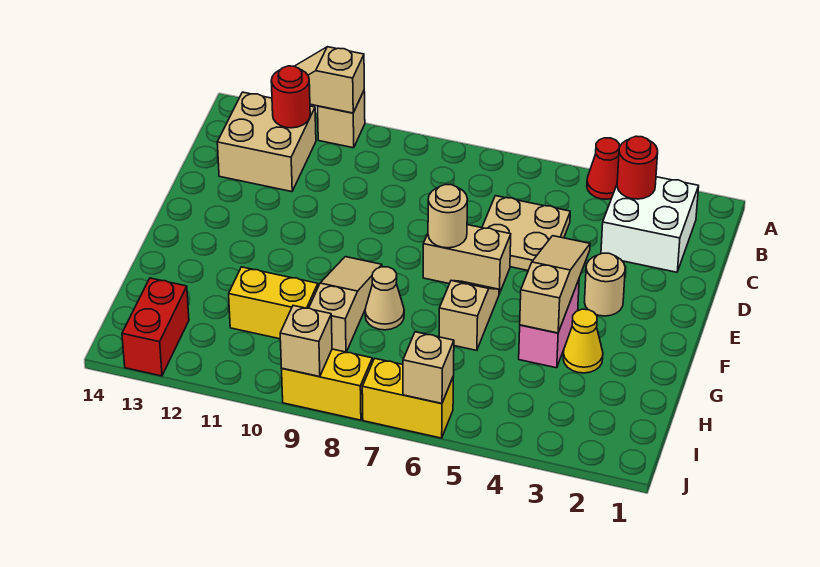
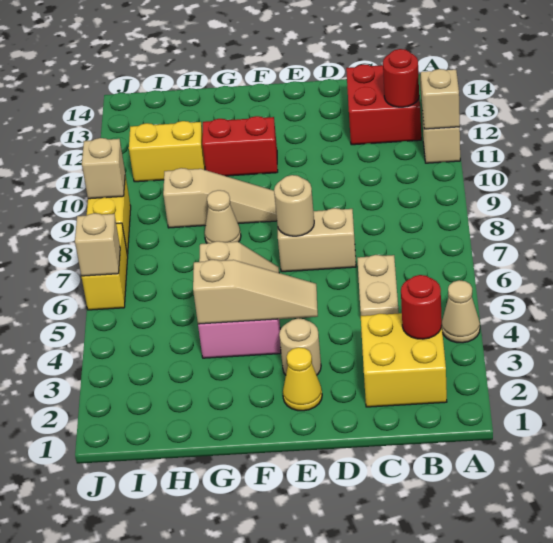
red 1x1 cone [587,138,619,199] -> tan 1x1 cone [442,280,480,343]
white 2x2 brick [601,177,699,272] -> yellow 2x2 brick [361,313,447,407]
tan 2x2 brick [217,92,316,192] -> red 2x2 brick [346,64,421,145]
tan 2x2 plate [482,196,570,270] -> tan 1x2 plate [357,255,399,316]
tan 1x2 brick [423,225,511,294] -> tan 1x2 brick turned to [278,208,356,272]
yellow 1x1 cone [563,309,603,373] -> yellow 1x1 cone moved to [283,347,322,411]
yellow 1x2 brick [229,267,318,339] -> yellow 1x2 brick turned to [129,121,205,182]
red 1x2 brick [122,278,189,376] -> red 1x2 brick moved to [202,116,278,176]

